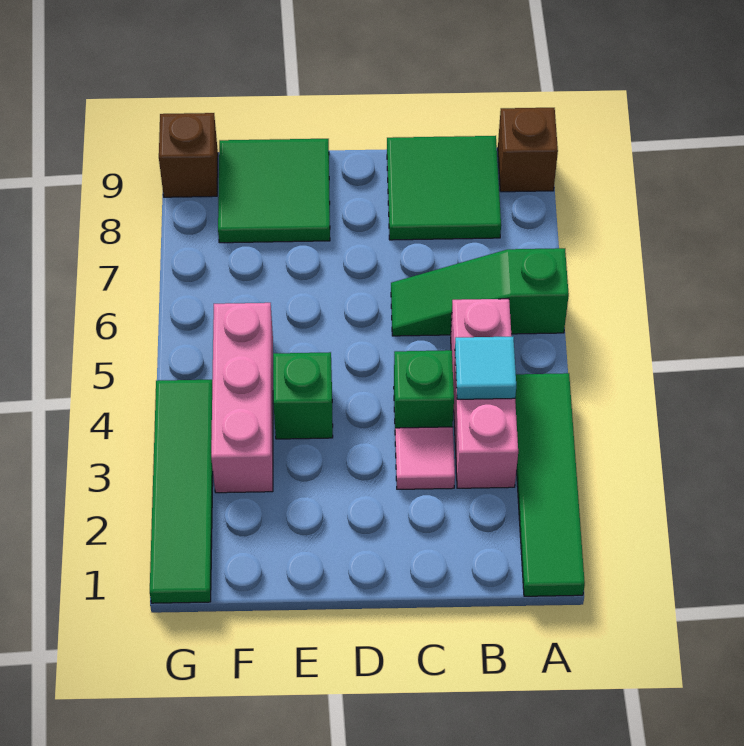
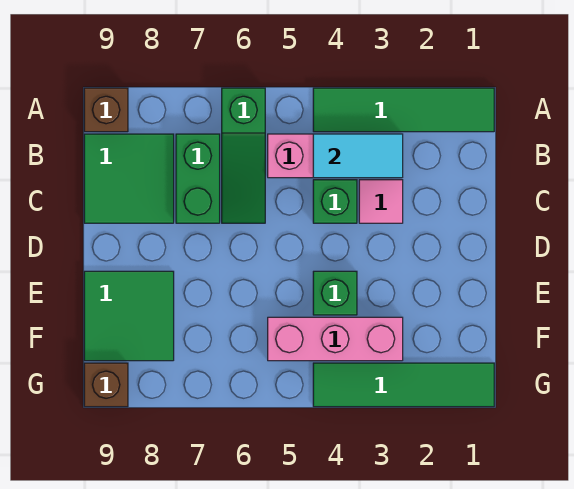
cyan 1x1 tile [455,337,516,399] -> cyan 1x2 tile [313,134,403,178]
none -> green 1x2 brick [176,134,220,223]

